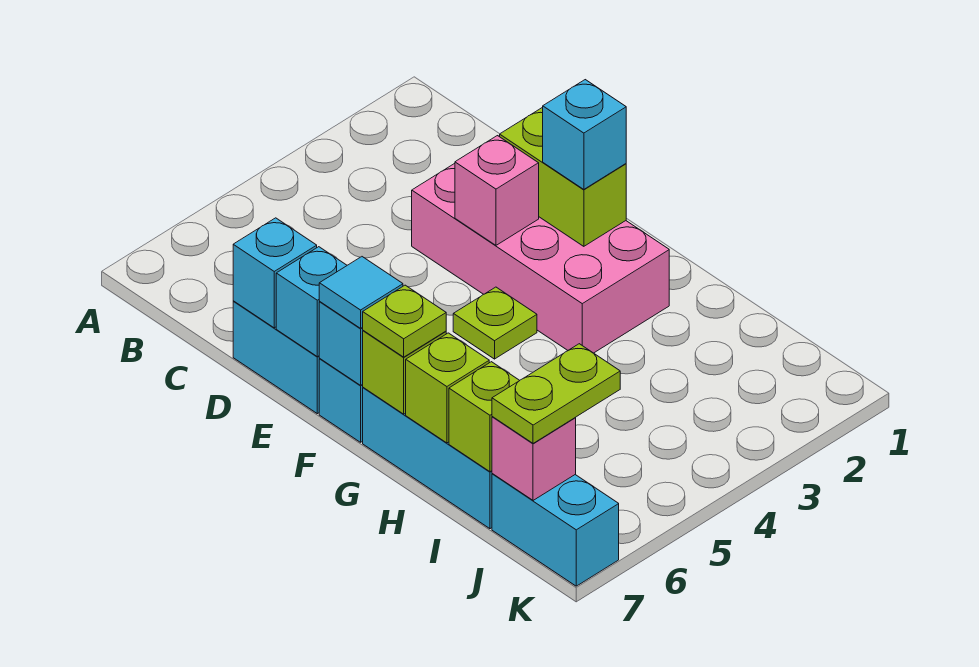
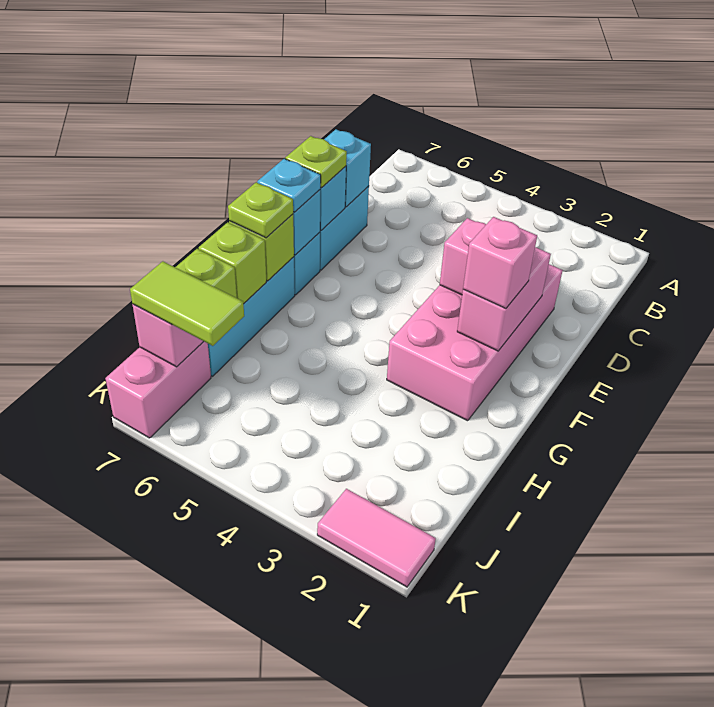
lime 1x2 brick [500,108,626,246] -> pink 1x2 brick [457,247,551,351]
cyan 1x1 brick [543,80,626,189] -> pink 1x1 brick [463,217,537,308]
lime 1x1 plate [453,287,537,359] -> lime 1x1 plate moved to [285,136,347,188]
cyan 1x1 tile [319,257,403,328] -> cyan 1x1 plate [257,159,321,212]
lime 1x2 plate [492,344,620,443] -> lime 1x2 tile [130,261,244,346]
cyan 1x2 brick [492,474,619,586] -> pink 1x2 brick [105,342,211,438]
none -> pink 1x2 tile [317,489,436,587]

